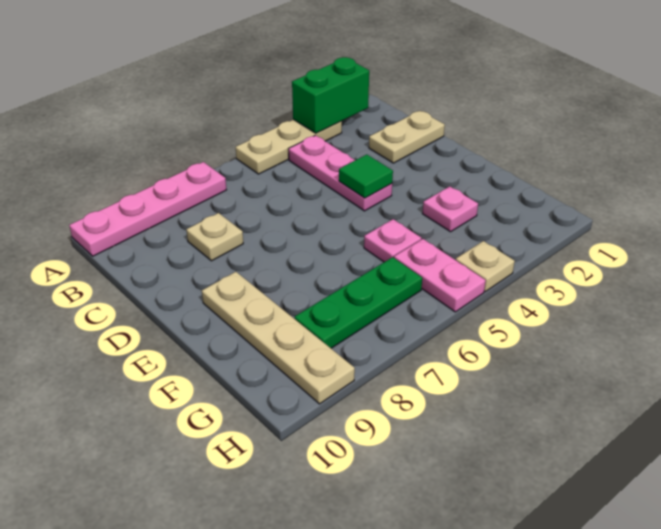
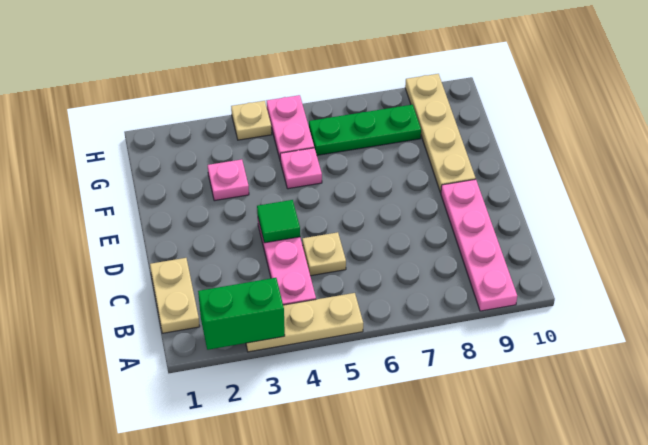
pink 1x4 plate [69,162,226,256] -> pink 1x4 plate turned to [441,179,517,311]
tan 1x2 plate [369,111,445,163] -> tan 1x2 plate turned to [150,258,200,333]
tan 1x1 plate [186,213,243,261] -> tan 1x1 plate moved to [302,232,346,276]

